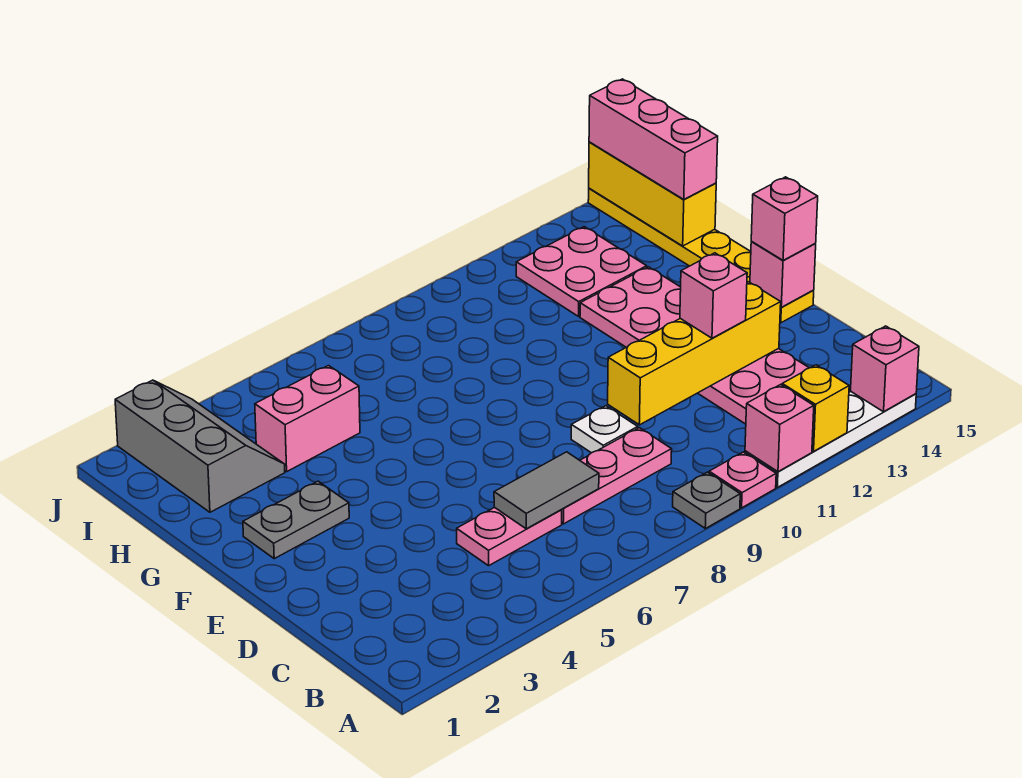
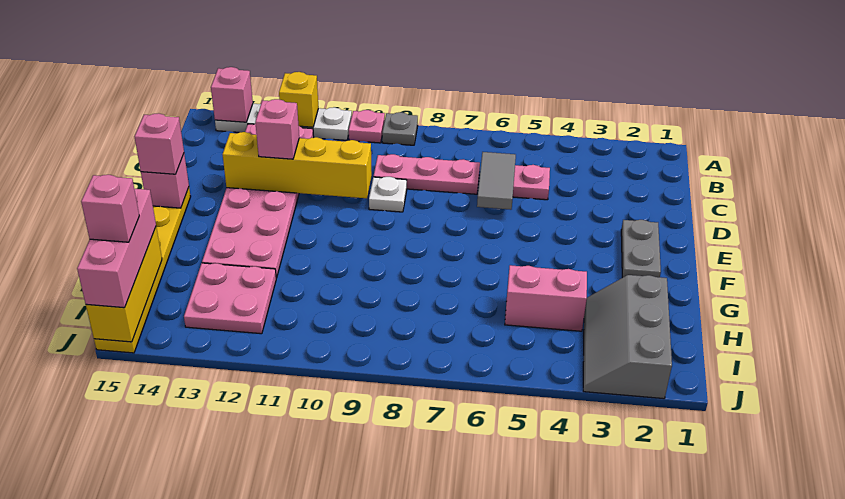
pink 1x1 brick [745,385,814,472] -> pink 1x1 brick moved to [81,175,139,242]
grey 1x2 tile [494,452,599,529] -> grey 1x2 tile turned to [477,152,516,210]
grey 1x2 plate [243,481,349,559] -> grey 1x2 plate turned to [621,220,661,278]

